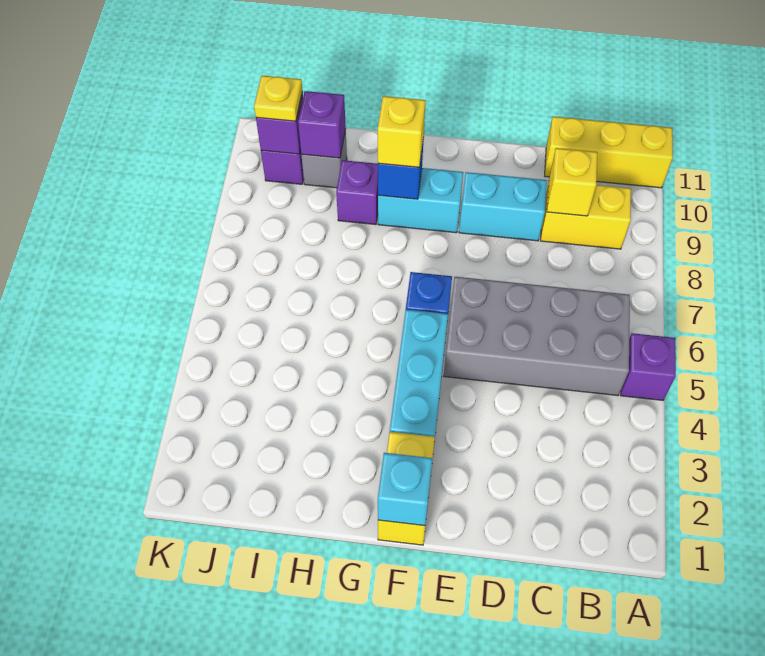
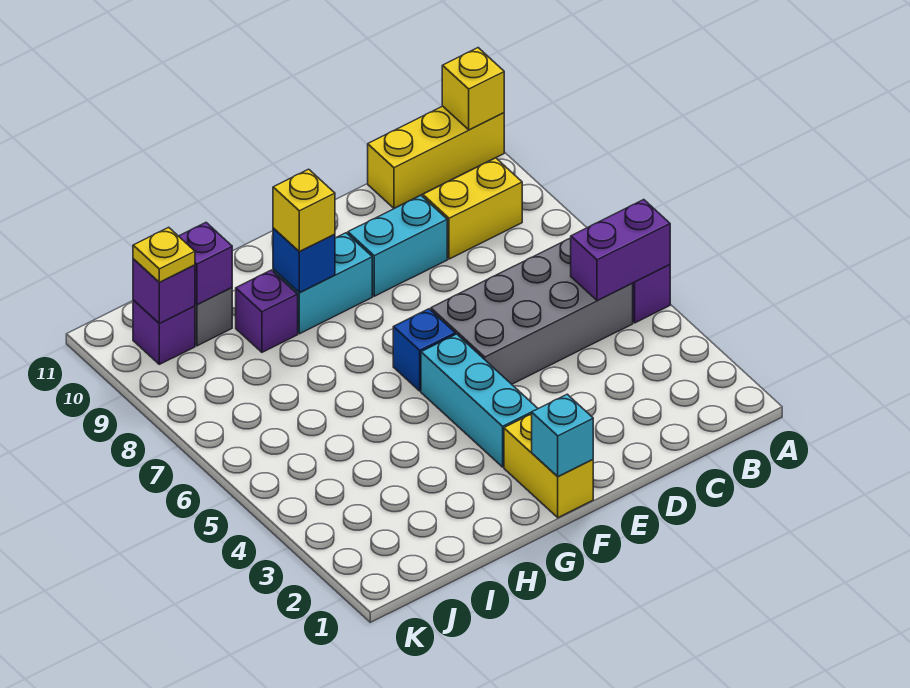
none -> purple 1x2 brick [571,200,670,301]
yellow 1x1 brick [547,148,597,216] -> yellow 1x1 brick moved to [442,48,504,130]

